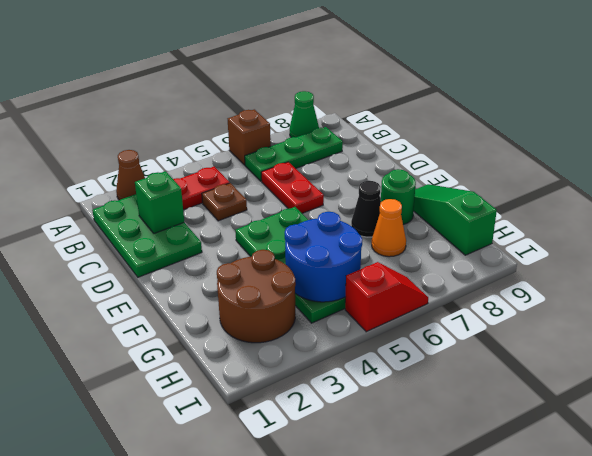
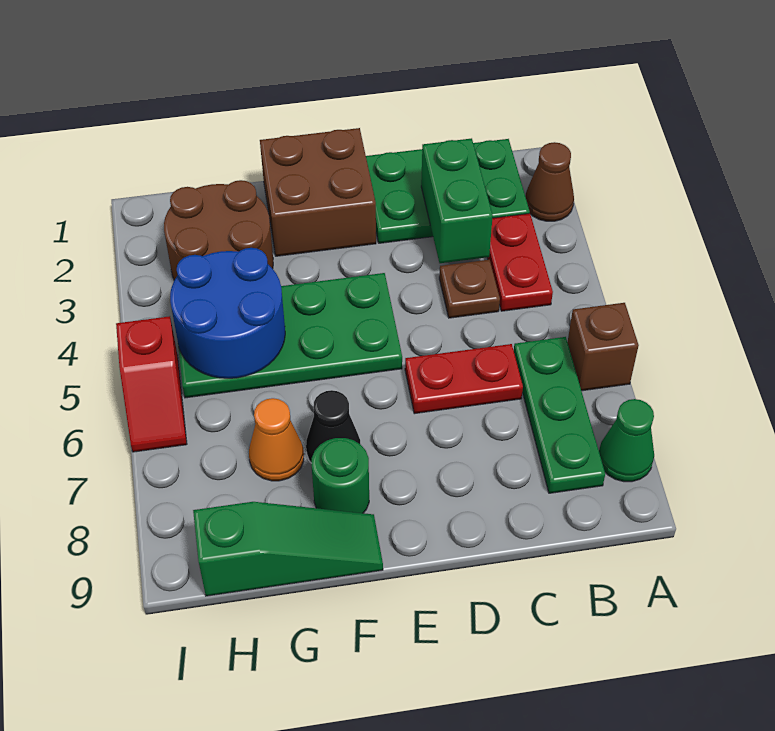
green 1x1 brick [135,171,184,233] -> green 1x2 brick [421,138,493,263]
none -> brown 2x2 brick [260,128,376,256]

